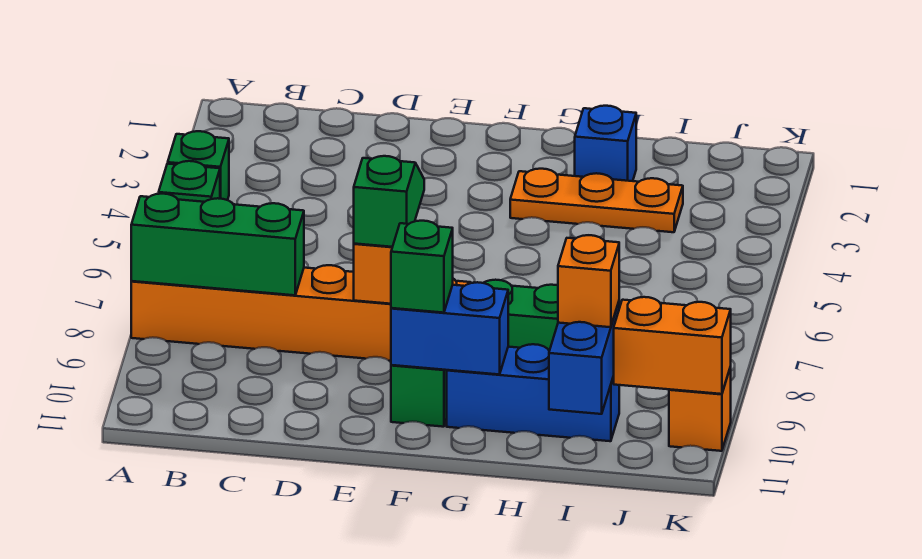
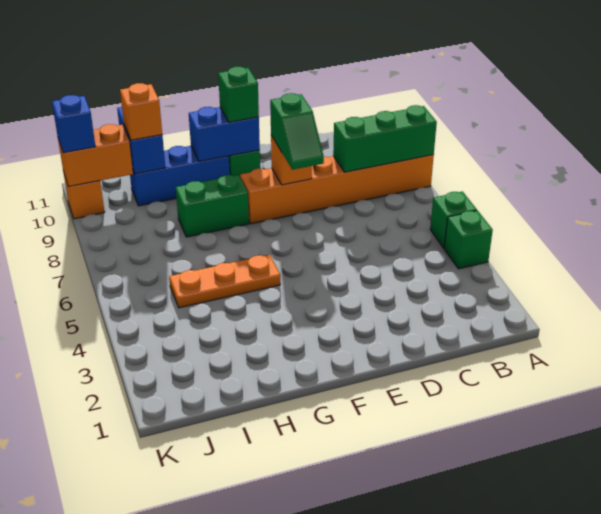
orange 1x3 plate [510,169,683,232] -> orange 1x3 plate moved to [169,254,280,308]
blue 1x1 brick [575,106,636,181] -> blue 1x1 brick moved to [52,95,96,153]

